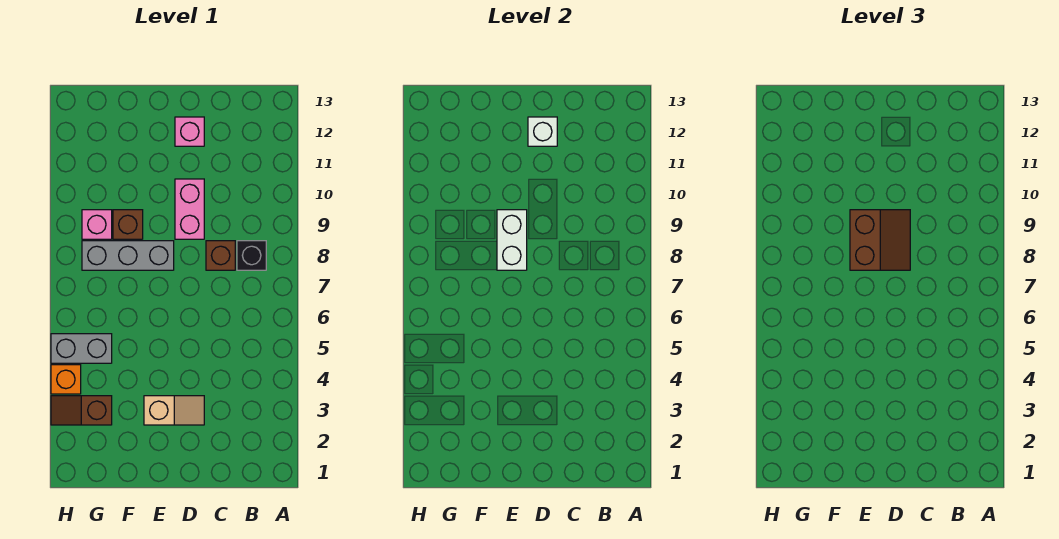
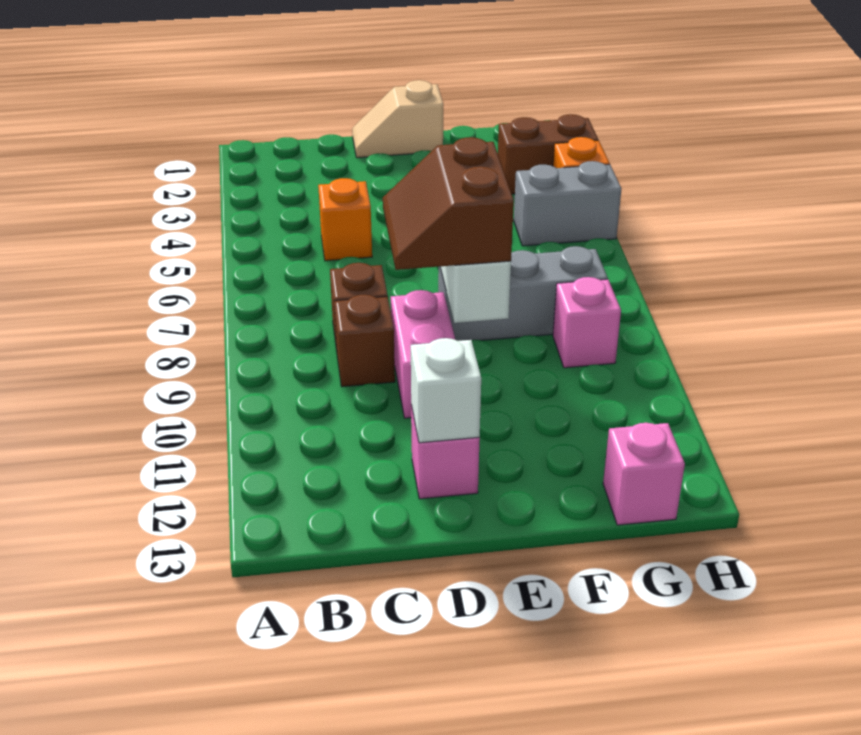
black 1x1 brick [237,241,266,270] -> none
none -> orange 1x1 brick [318,178,372,261]
tan 1x2 slope [144,396,204,425] -> tan 1x2 slope moved to [352,80,443,158]
brown 1x1 brick [113,210,143,239] -> brown 1x1 brick moved to [334,295,395,387]
brown 1x2 slope [51,396,112,425] -> brown 1x2 brick [498,114,598,194]
none -> pink 1x1 brick [603,423,685,525]

